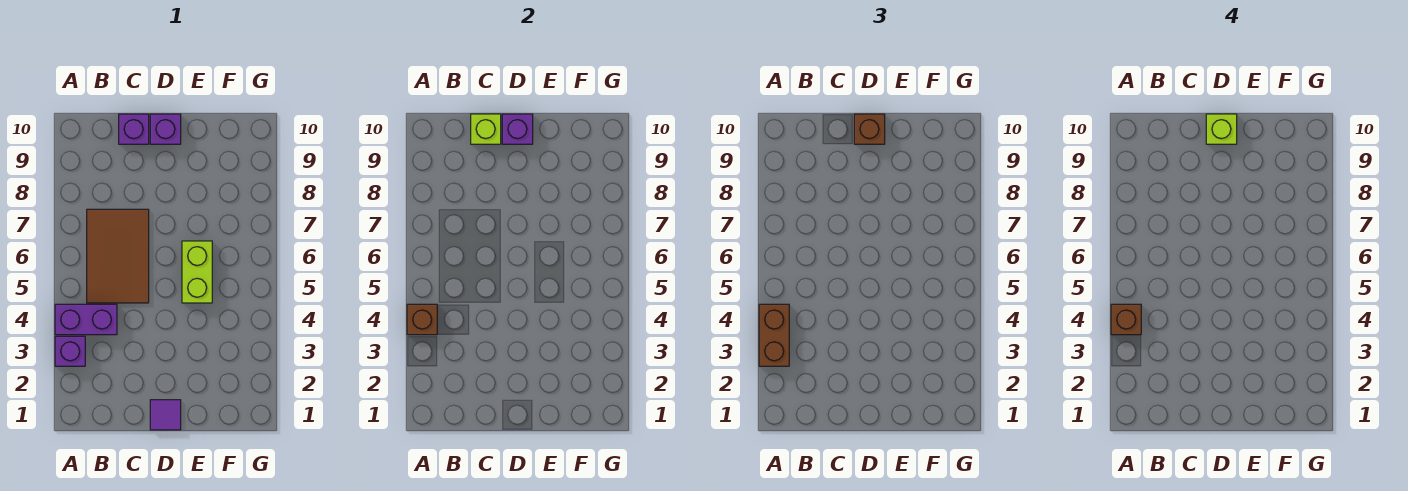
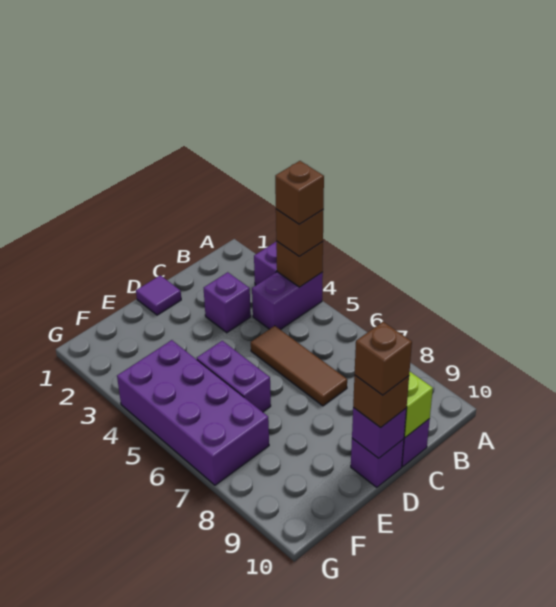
brown 1x2 brick [759,304,789,366] -> brown 1x1 brick [276,209,323,256]
brown 2x3 tile [87,209,149,303] -> brown 1x3 tile [251,326,347,406]
none -> purple 1x1 brick [204,272,251,333]
lime 1x1 brick [1206,114,1237,144] -> brown 1x1 brick [355,322,412,395]
lime 1x2 brick [182,241,212,303] -> purple 1x2 brick [197,341,271,412]
none -> purple 2x4 brick [117,340,269,485]

